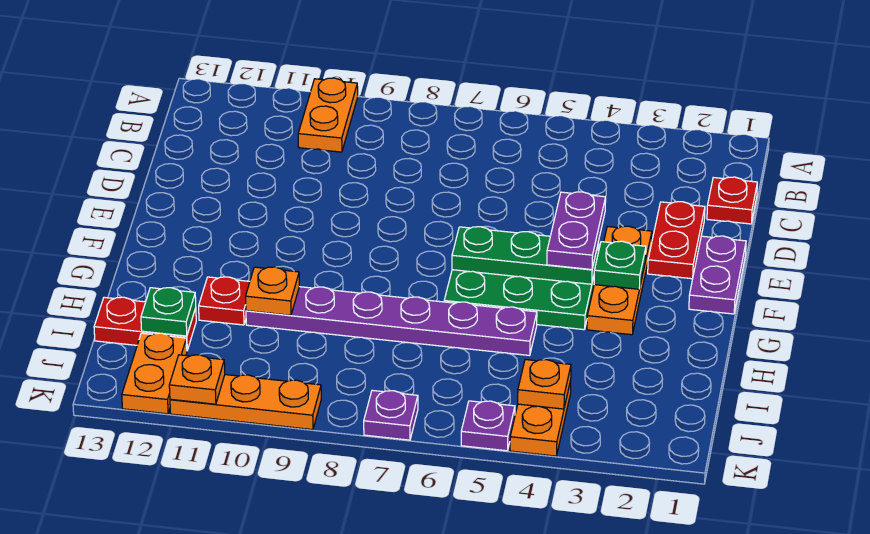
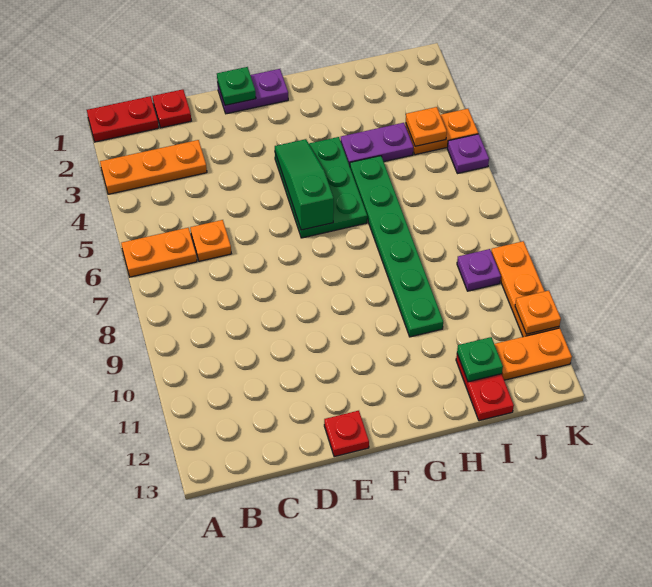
orange 1x2 plate [298,78,358,152] -> orange 1x2 plate moved to [121,228,197,277]
red 1x2 plate [648,202,705,279] -> red 1x2 plate moved to [87,96,159,142]
orange 1x3 plate [587,226,652,335] -> orange 1x3 plate moved to [100,140,207,194]
purple 1x2 plate [547,192,606,270] -> purple 1x2 plate moved to [341,123,413,166]
green 1x1 plate [594,241,646,289] -> green 1x1 plate moved to [217,67,256,105]
green 1x3 plate [452,227,599,284] -> green 1x3 slope [275,139,334,230]
purple 1x6 plate [246,287,537,356] -> green 1x6 plate [350,156,443,337]
orange 1x1 plate [246,267,299,315] -> orange 1x1 plate moved to [190,220,231,261]
red 1x1 plate [199,277,250,325] -> red 1x1 plate moved to [324,411,369,457]
purple 1x1 plate [364,390,418,440] -> purple 1x1 plate moved to [457,249,501,291]

